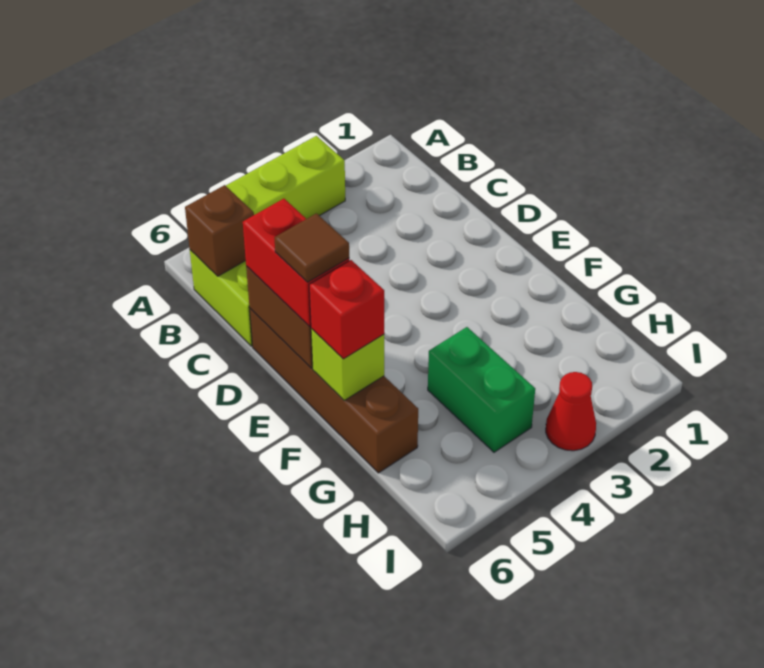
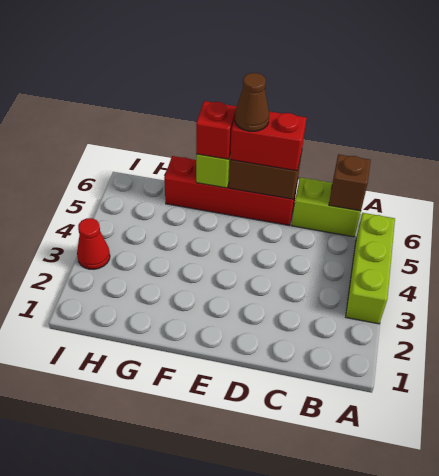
brown 1x4 brick [250,309,418,473] -> red 1x4 brick [164,156,298,226]
brown 1x1 tile [275,213,349,282] -> brown 1x1 cone [235,73,269,131]
green 1x2 brick [428,327,535,452] -> none

